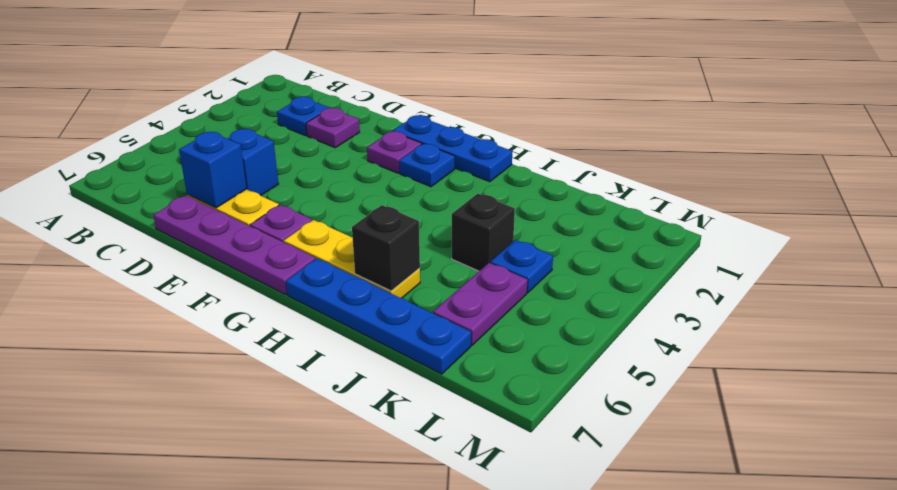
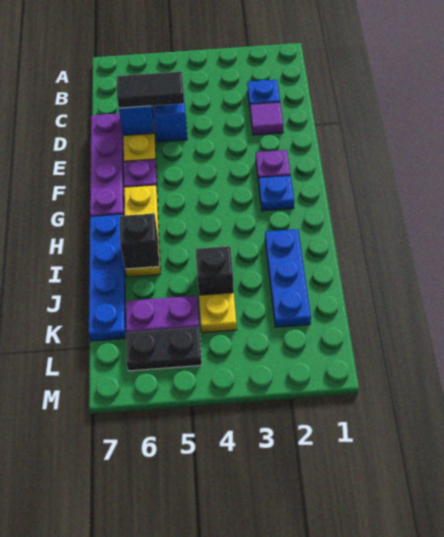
purple 1x1 plate [306,108,360,148] -> purple 1x1 tile [250,102,283,135]
none -> black 1x2 tile [117,71,184,108]
blue 1x3 plate [393,115,512,182] -> blue 1x3 plate moved to [265,229,311,327]
blue 1x1 plate [490,240,553,293] -> yellow 1x1 plate [199,293,237,333]
none -> black 1x2 plate [126,327,202,371]

